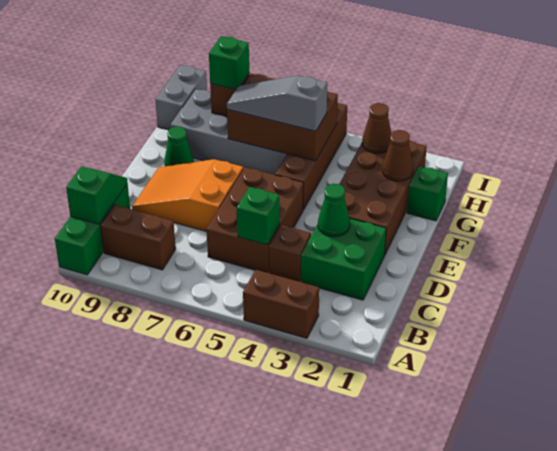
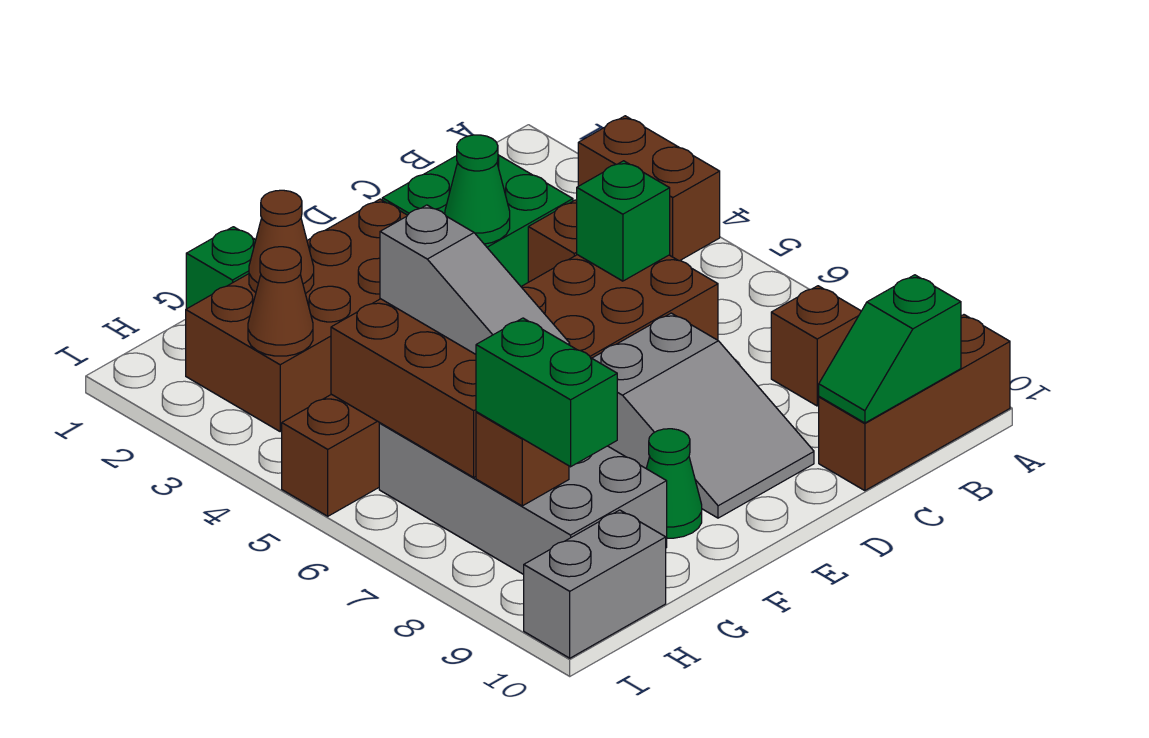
green 1x3 brick [55,184,130,275] -> brown 1x3 brick [819,315,1010,491]
brown 1x2 brick [100,205,176,270] -> brown 1x1 brick [771,286,861,406]
orange 2x3 slope [132,159,243,232] -> grey 2x3 slope [592,313,814,518]
green 1x1 brick [209,36,249,90] -> green 1x2 brick [476,318,617,467]

